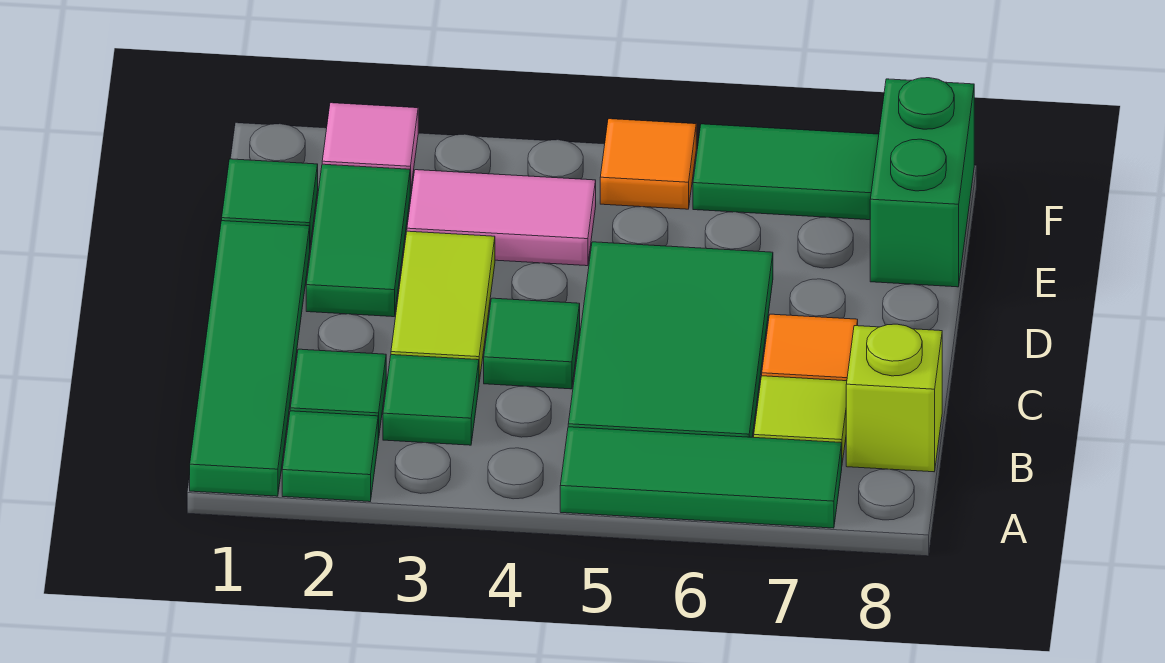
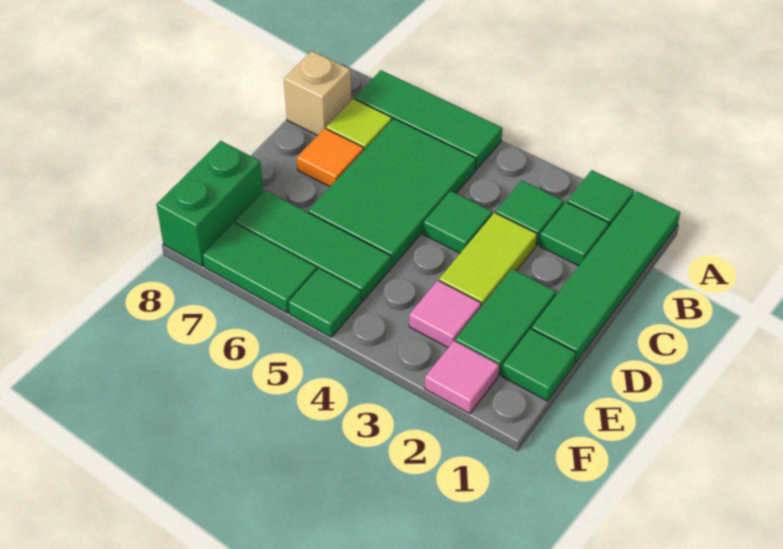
lime 1x1 brick [846,324,942,472] -> tan 1x1 brick [284,51,351,135]
pink 1x2 tile [407,170,596,266] -> pink 1x1 tile [409,281,481,348]
none -> green 1x3 tile [235,190,391,301]
orange 1x1 tile [600,119,696,209] -> green 1x1 tile [289,268,361,337]

